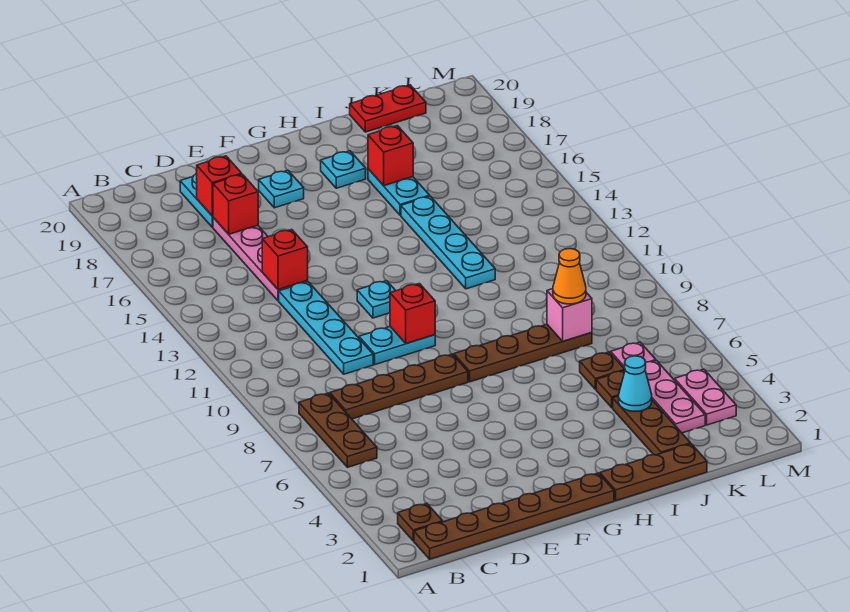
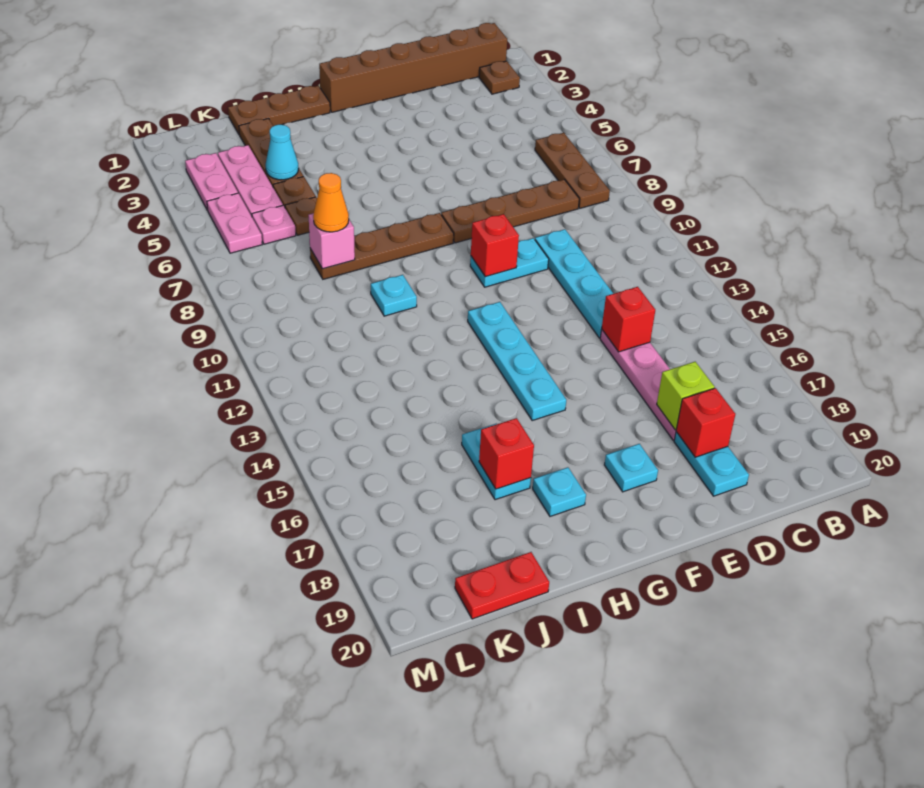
brown 1x6 plate [414,473,614,559] -> brown 1x6 brick [319,23,507,112]
red 1x1 brick [213,174,258,234] -> lime 1x1 brick [657,362,714,430]
cyan 1x1 plate [357,281,396,318] -> cyan 1x1 plate moved to [371,275,417,316]
cyan 1x4 plate [401,196,495,289] -> cyan 1x4 plate moved to [468,302,566,421]
none -> pink 1x2 plate [207,193,262,253]

